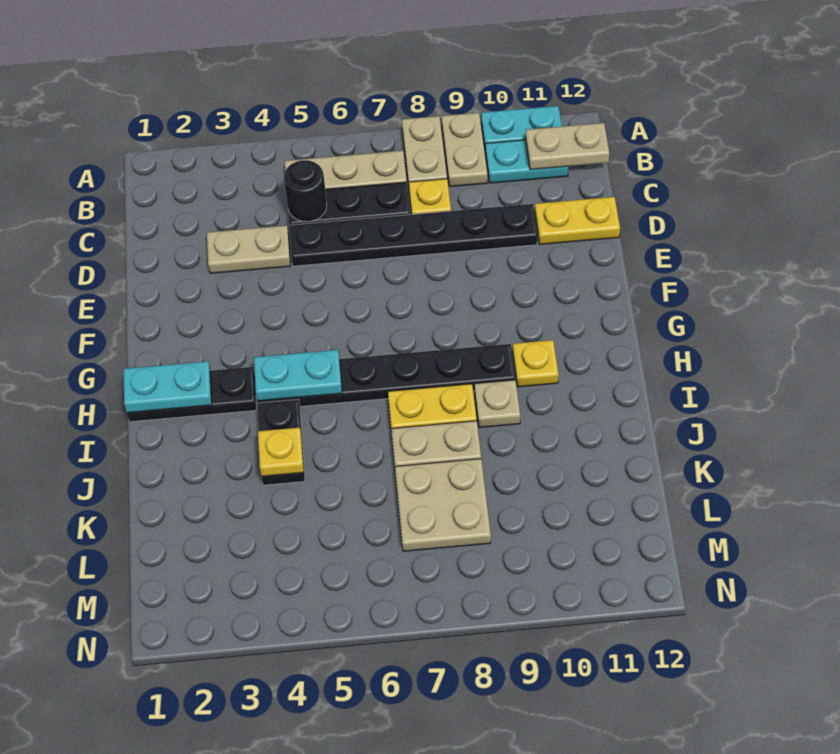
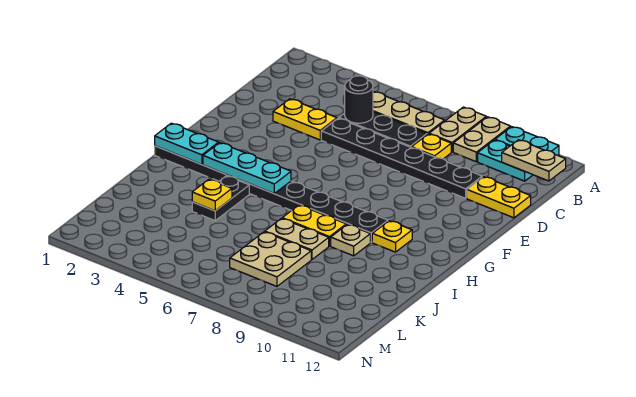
tan 1x2 plate [207,225,290,273] -> yellow 1x2 plate [273,99,337,140]
cyan 1x2 plate [254,350,342,401] -> cyan 1x3 plate [203,143,291,193]

